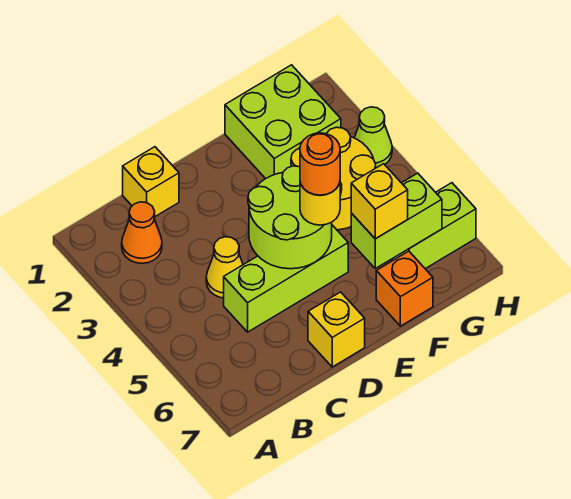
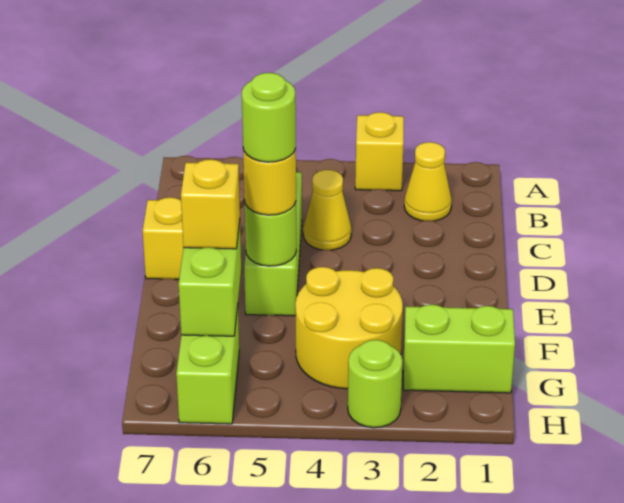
orange 1x1 cone [122,202,162,263] -> yellow 1x1 cone [404,142,452,221]
yellow 1x1 brick [123,147,179,217] -> yellow 1x1 brick moved to [355,112,404,191]
lime 2x2 round brick [248,166,332,269] -> lime 1x1 round brick [244,200,296,266]
orange 1x1 round brick [300,133,340,195] -> lime 1x1 round brick [242,73,296,162]
lime 2x2 brick [225,65,341,179] -> lime 1x2 brick [403,305,515,393]
orange 1x1 brick [376,251,433,326] -> none
lime 1x1 cone [354,107,392,168] -> lime 1x1 round brick [348,340,402,428]

